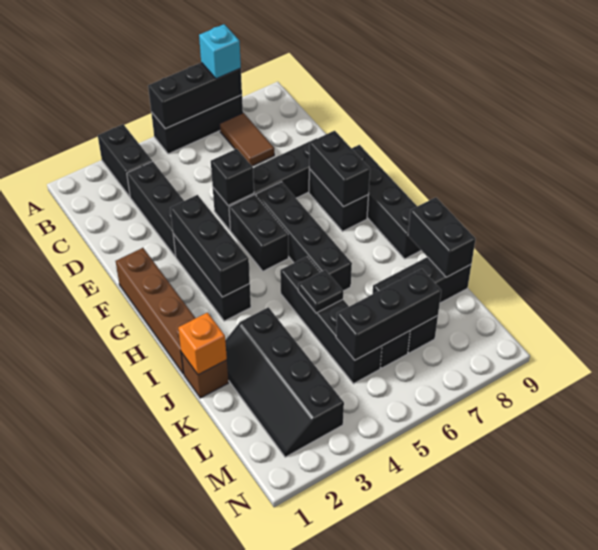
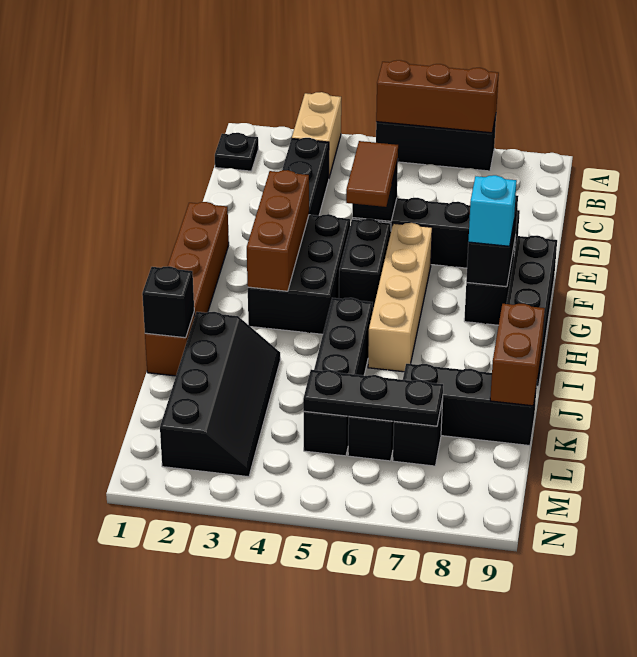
black 1x2 brick [98,124,152,197] -> tan 1x2 brick [292,92,341,177]
black 1x3 brick [148,63,242,129] -> brown 1x3 brick [376,60,499,133]
cyan 1x1 brick [199,24,241,79] -> cyan 1x1 brick moved to [468,175,517,246]
brown 1x2 tile [220,113,274,166] -> brown 1x2 tile moved to [346,141,398,207]
black 1x3 brick [173,234,251,321] -> black 2x3 brick [248,214,350,334]
black 1x3 brick [170,195,250,297] -> brown 1x3 brick [247,170,309,291]
black 1x4 brick [256,182,352,291] -> tan 1x4 brick [368,223,432,372]
orange 1x1 brick [178,313,227,375] -> black 1x1 brick [142,266,194,338]
black 2x4 slope [225,307,344,457] -> black 2x4 slope turned to [160,312,281,477]
black 1x1 plate [298,270,343,313] -> black 1x1 plate moved to [215,133,258,171]
black 1x2 brick [408,197,476,277] -> brown 1x2 brick [490,304,545,406]
black 1x3 brick [336,269,441,360] -> black 1x3 plate [303,370,443,426]

